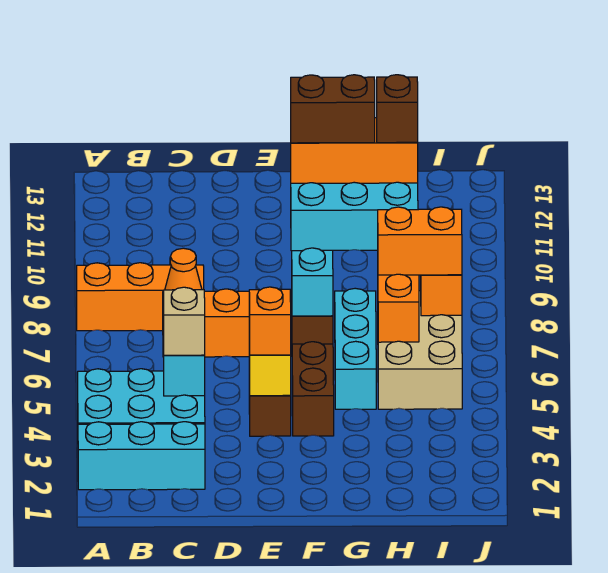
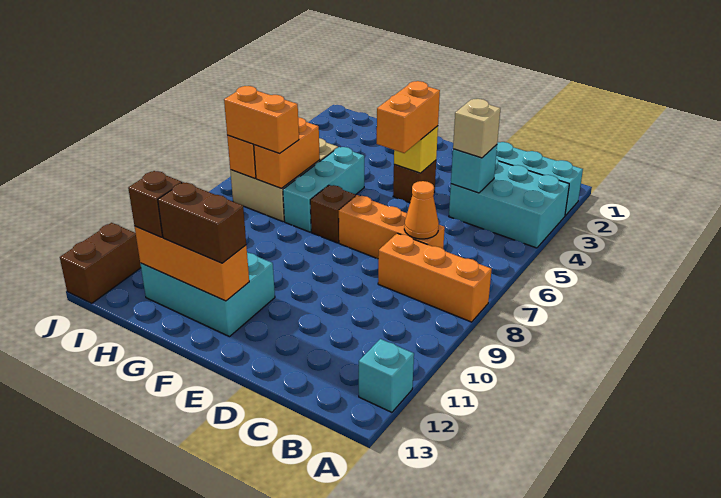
orange 1x1 brick [249,287,291,355] -> orange 1x2 brick [377,81,440,153]
brown 1x2 brick [292,342,334,436] -> brown 1x2 brick moved to [60,223,141,303]
cyan 1x1 brick [292,248,333,316] -> cyan 1x1 brick moved to [359,339,414,412]

